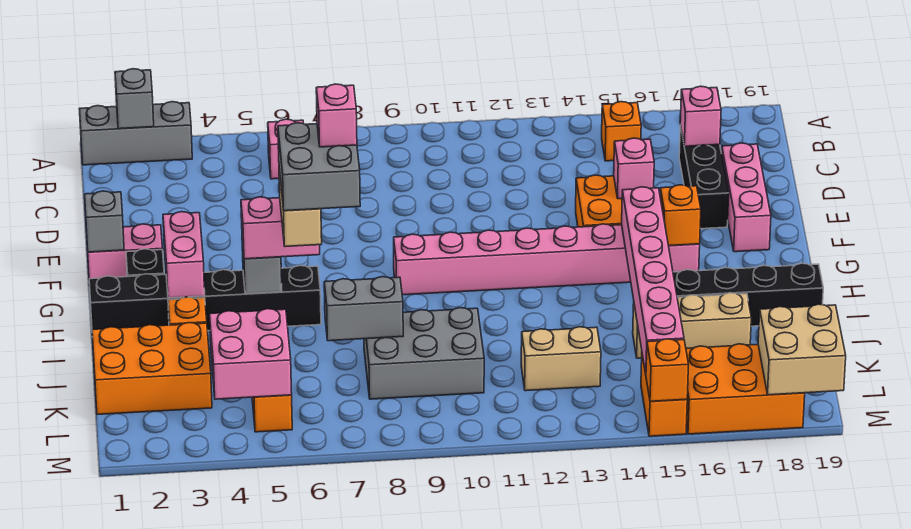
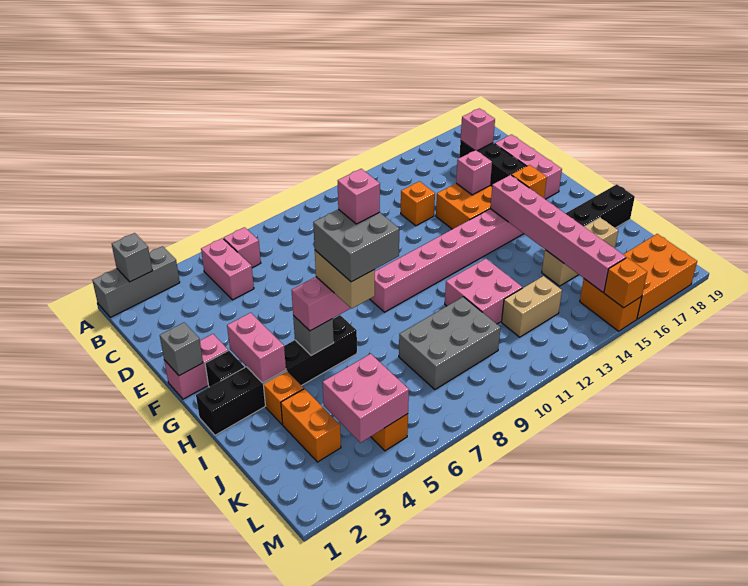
none -> pink 1x2 brick [201,238,254,300]
orange 1x1 brick [602,102,641,161] -> orange 1x1 brick moved to [401,181,435,226]
none -> pink 2x2 brick [445,259,522,324]
orange 2x3 brick [92,323,212,414] -> orange 1x2 brick [281,389,341,462]
grey 1x2 brick [324,277,403,341] -> none
tan 2x2 brick [758,304,846,395] -> none

